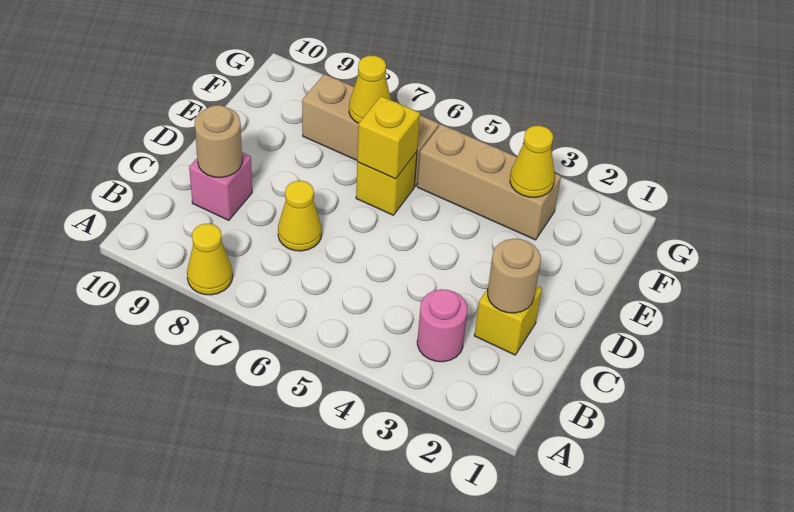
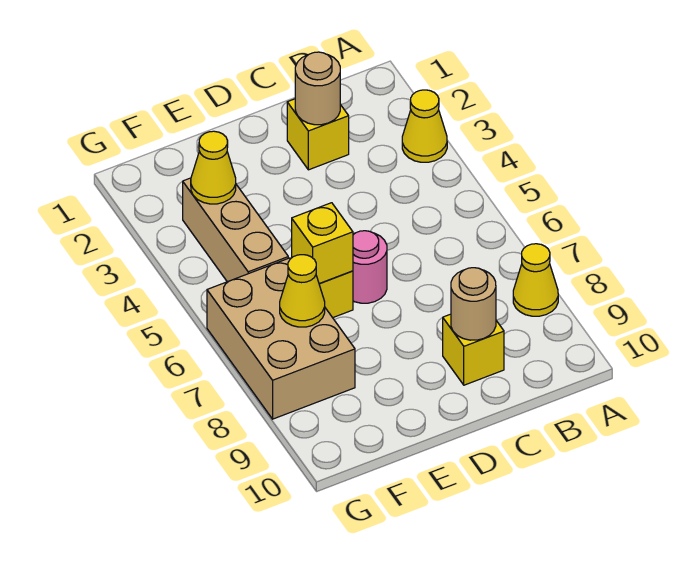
pink 1x1 round brick [417,289,467,362] -> pink 1x1 round brick moved to [353,231,387,303]
yellow 1x1 cone [278,181,322,251] -> yellow 1x1 cone moved to [402,90,447,162]
pink 1x1 brick [189,152,252,220] -> yellow 1x1 brick [443,314,504,385]
tan 1x3 brick [302,74,439,186] -> tan 2x3 brick [207,258,355,419]

